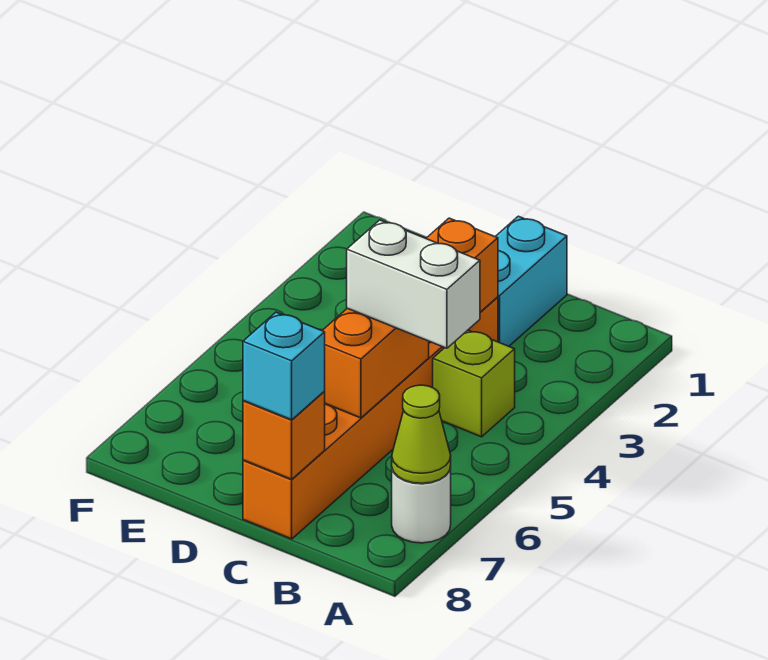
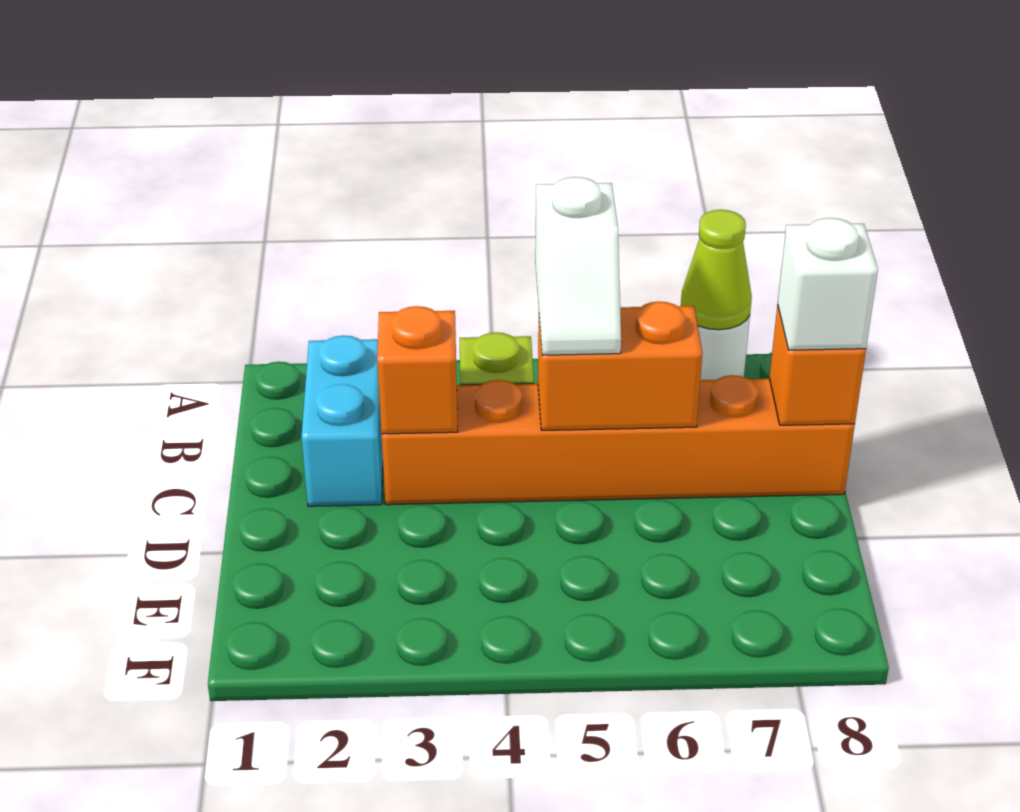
white 1x2 brick [347,220,480,348] -> white 1x2 slope [535,177,621,355]
cyan 1x2 brick [495,216,567,346] -> cyan 1x2 brick turned to [301,335,383,506]
cyan 1x1 brick [243,312,325,420] -> white 1x1 brick [778,218,878,350]

